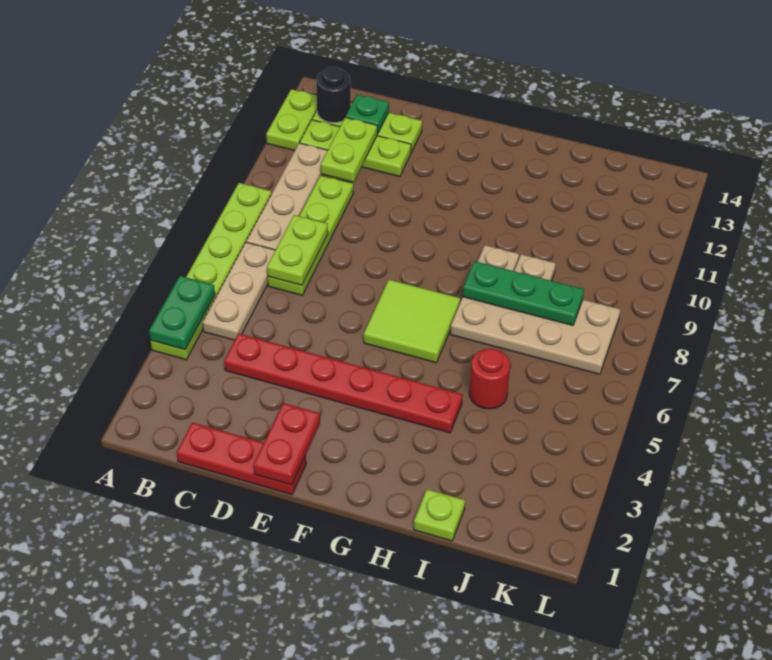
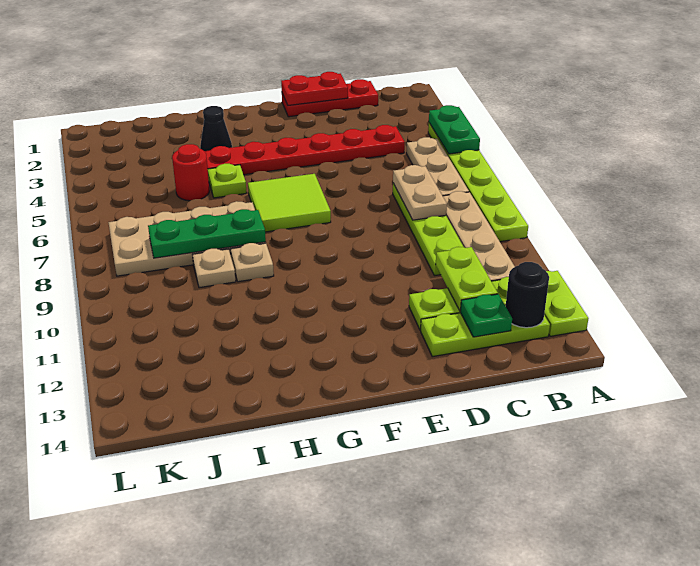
lime 1x2 plate [267,215,328,285] -> tan 1x2 plate [393,165,447,220]
red 1x2 plate [254,403,320,485] -> red 1x2 plate turned to [281,72,348,106]
none -> black 1x1 cone [200,106,232,151]
lime 1x1 plate [414,489,465,541] -> lime 1x1 plate moved to [208,164,247,198]

